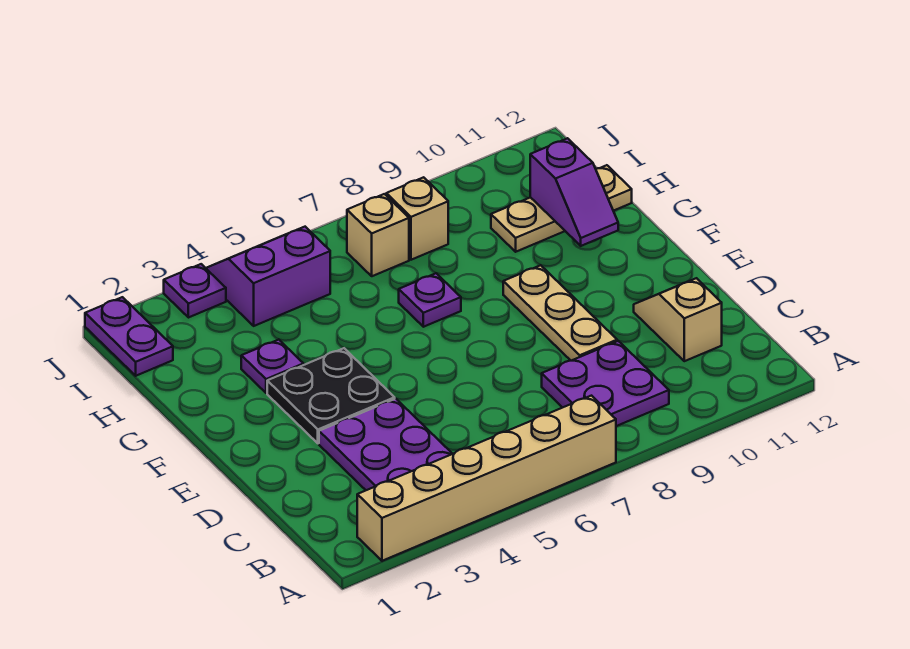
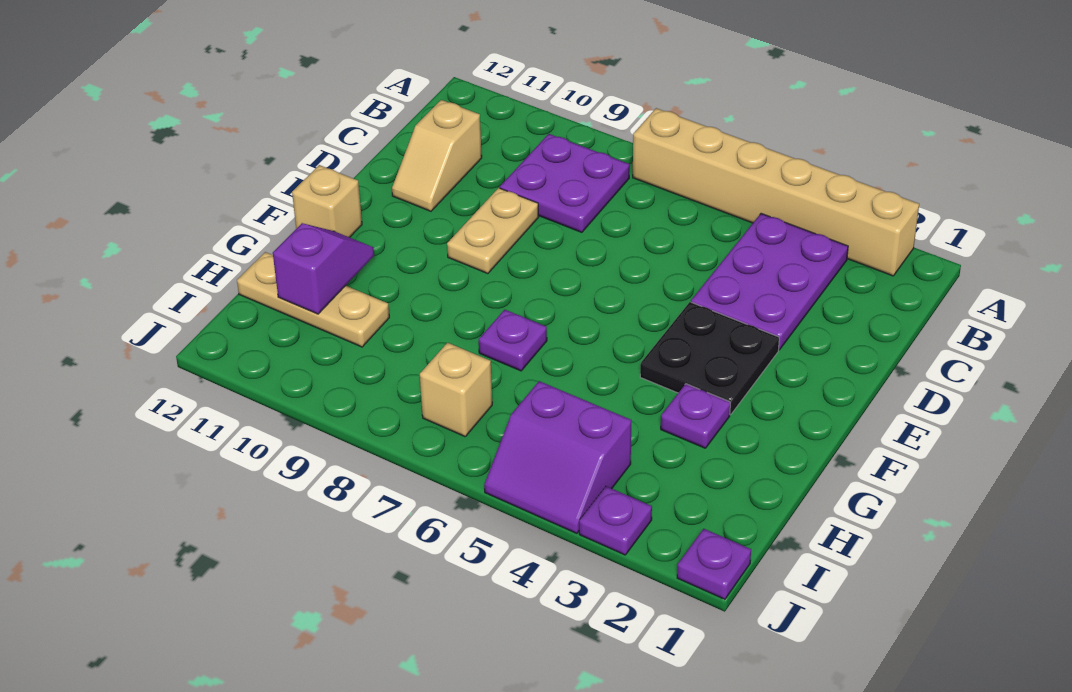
tan 1x3 plate [503,265,617,361] -> tan 1x2 plate [447,188,539,274]
purple 1x2 plate [85,297,173,376] -> purple 1x1 plate [677,529,751,599]
tan 1x1 brick [386,177,448,260] -> tan 1x1 brick moved to [292,165,362,237]

